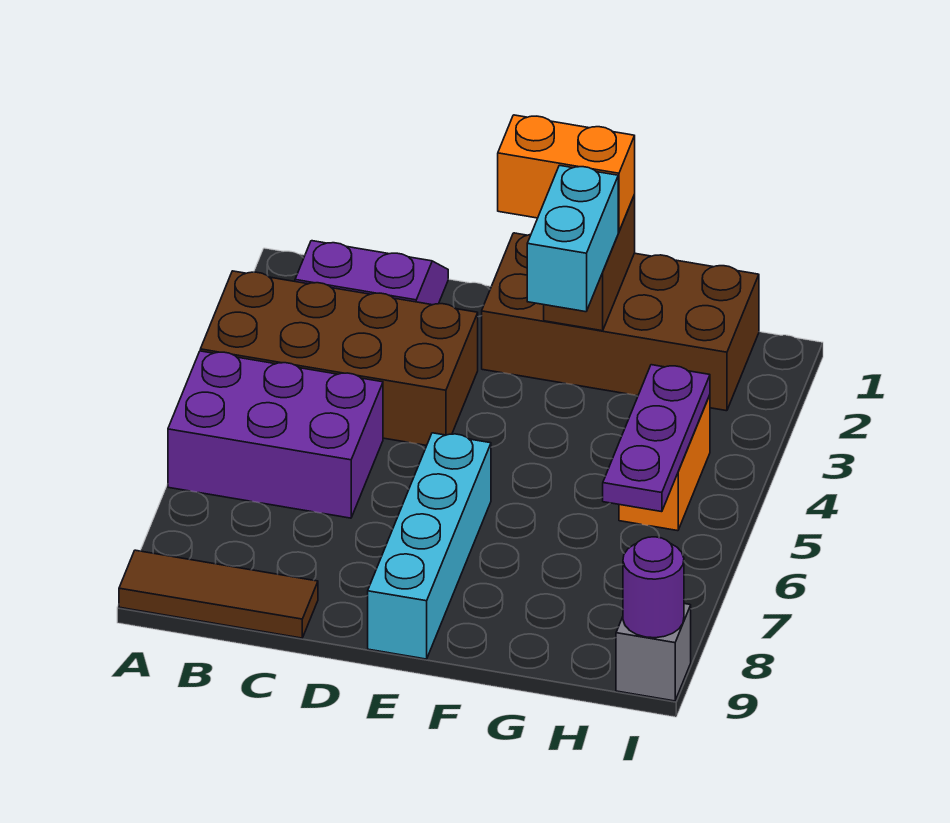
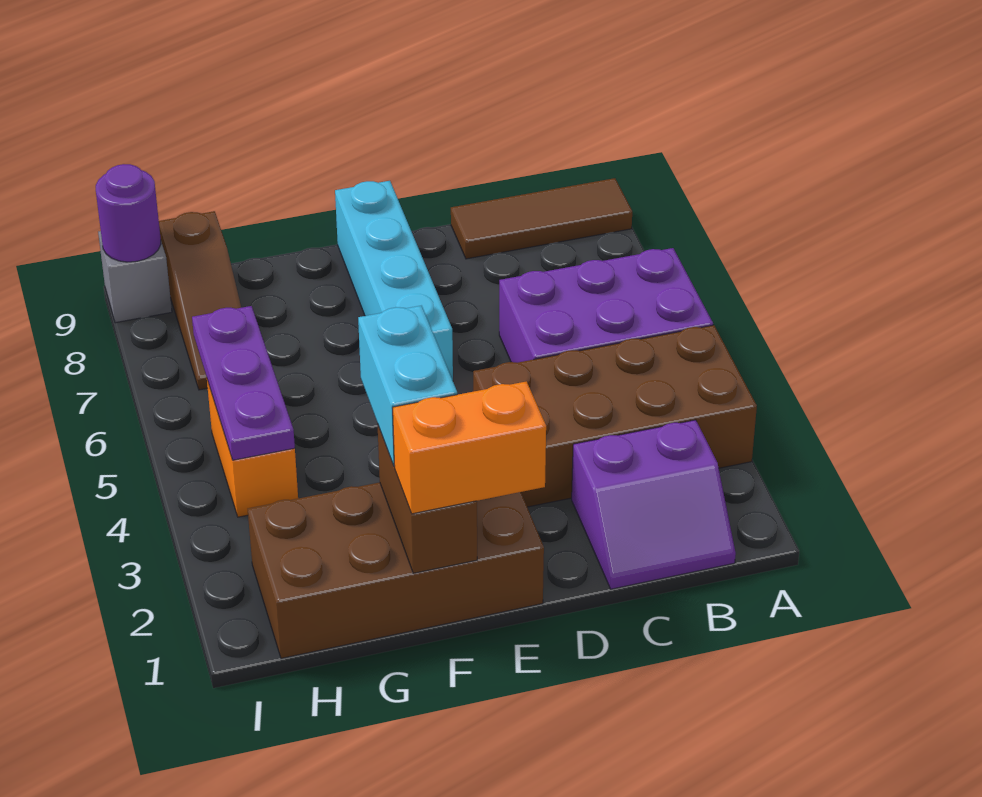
none -> brown 1x3 slope [159,211,241,390]

